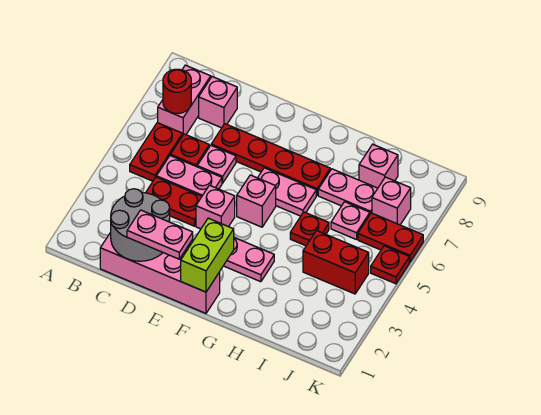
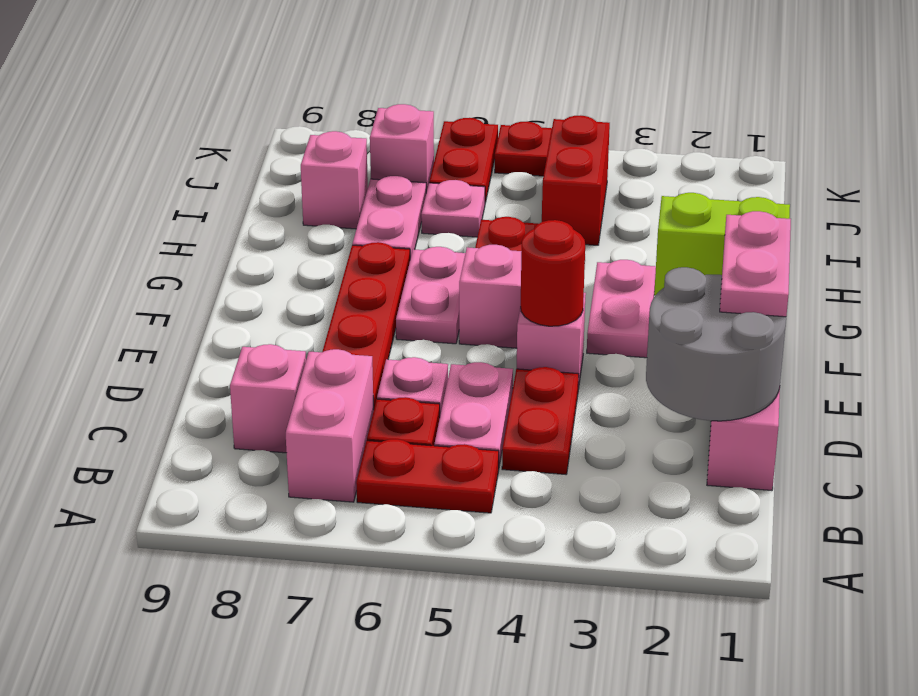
pink 1x2 brick [158,65,211,134] -> pink 1x2 brick turned to [286,349,374,502]
red 1x1 round brick [163,69,191,114] -> red 1x1 round brick moved to [521,220,585,326]

